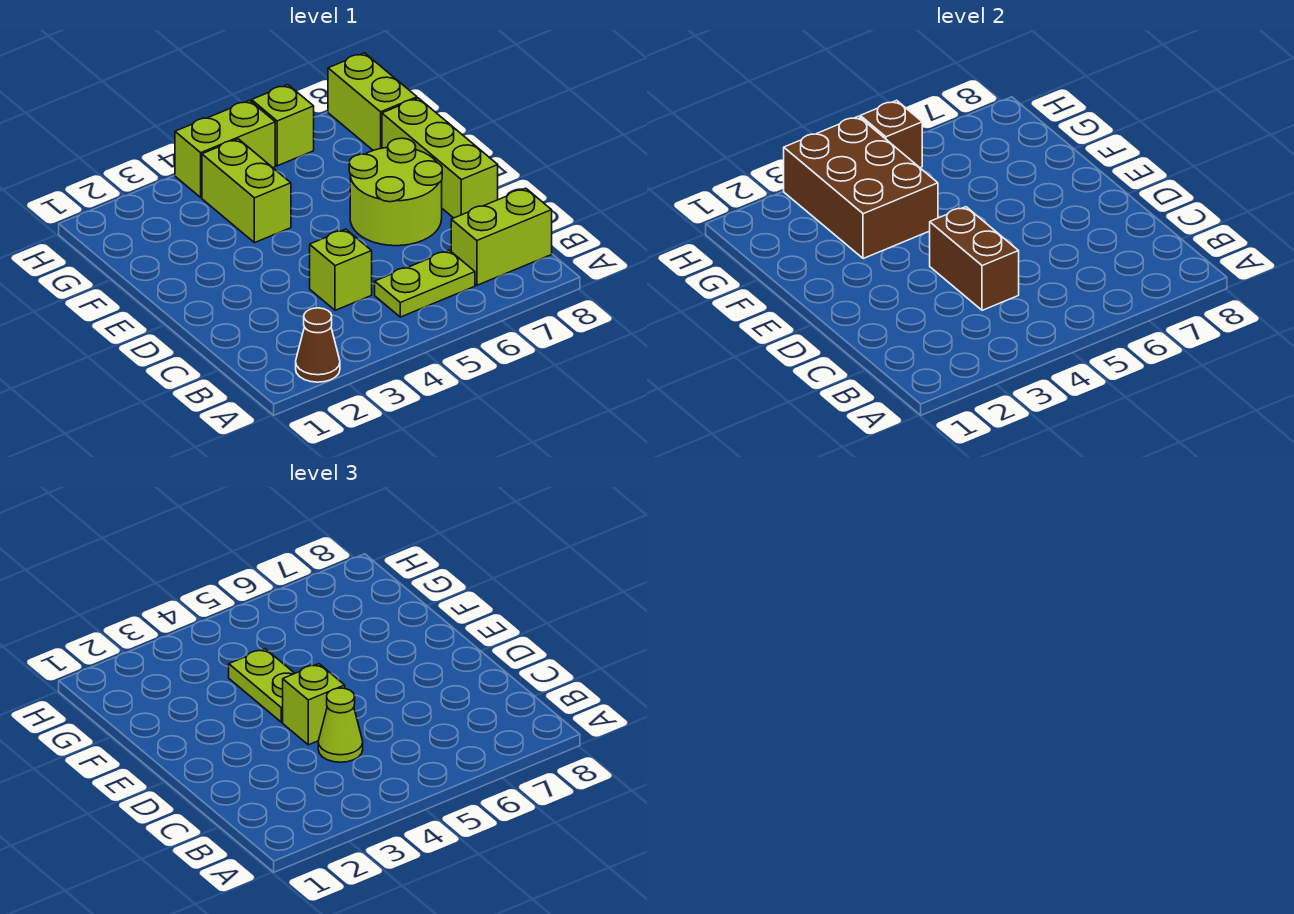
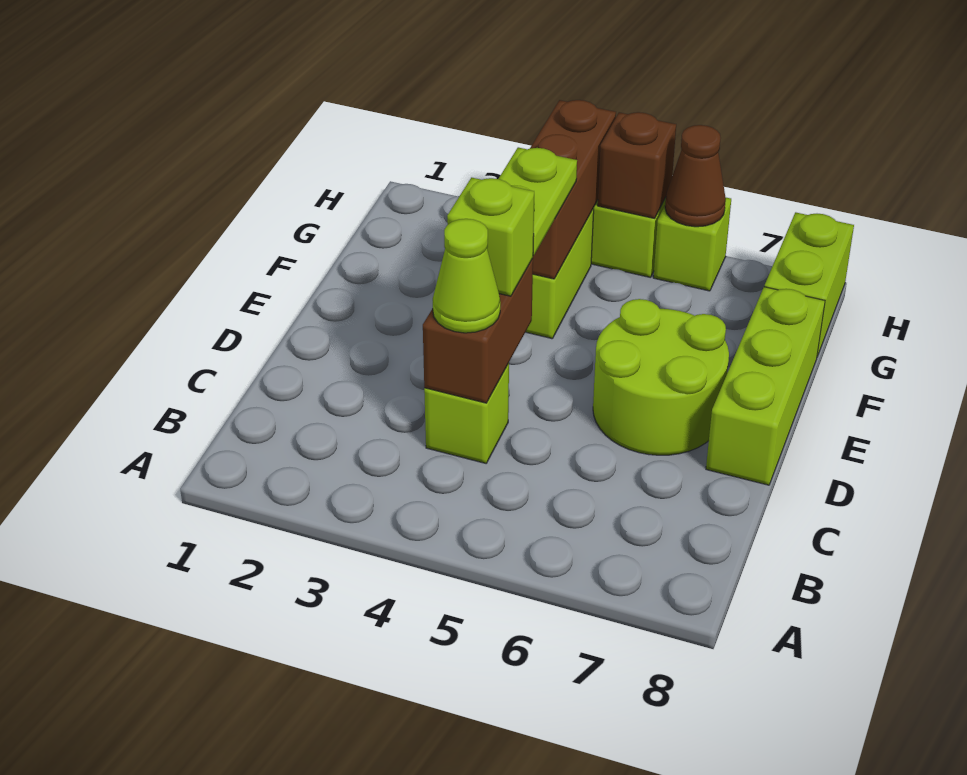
brown 1x1 cone [296,308,340,382] -> brown 1x1 cone moved to [665,125,726,227]
lime 1x2 plate [375,250,475,317] -> none
lime 1x2 brick [451,188,552,285] -> none
brown 2x3 brick [784,116,938,259] -> brown 1x3 brick [530,100,616,279]

